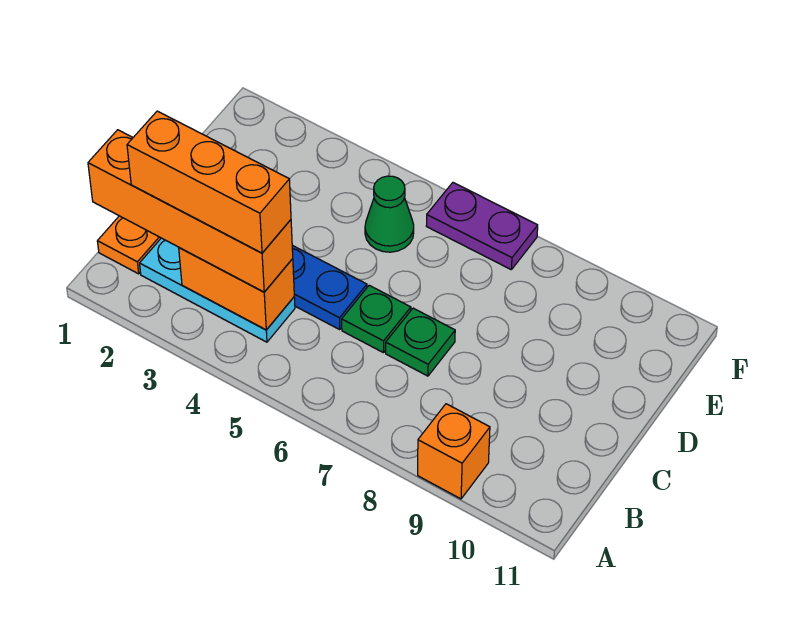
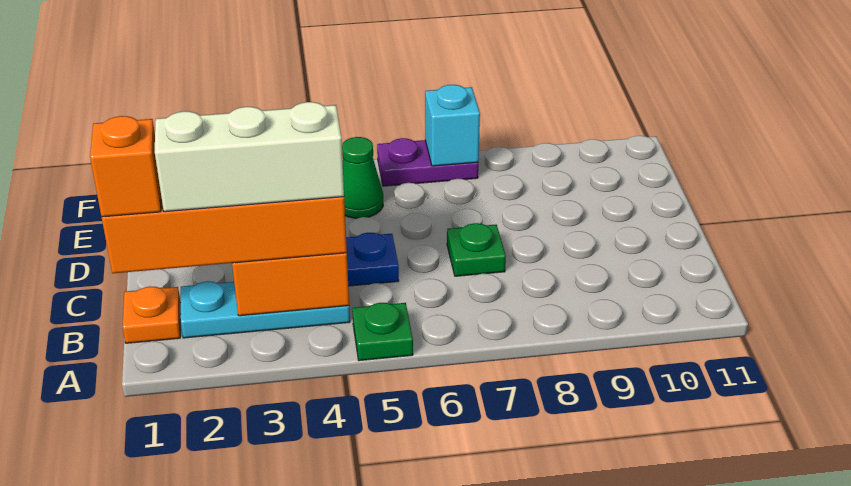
orange 1x1 brick [418,404,490,499] -> orange 1x1 brick moved to [90,116,161,217]
orange 1x3 brick [127,111,291,253] -> white 1x3 brick [155,102,344,212]
green 1x1 plate [342,285,411,353] -> green 1x1 plate moved to [352,303,413,361]
none -> cyan 1x1 brick [425,85,480,166]

